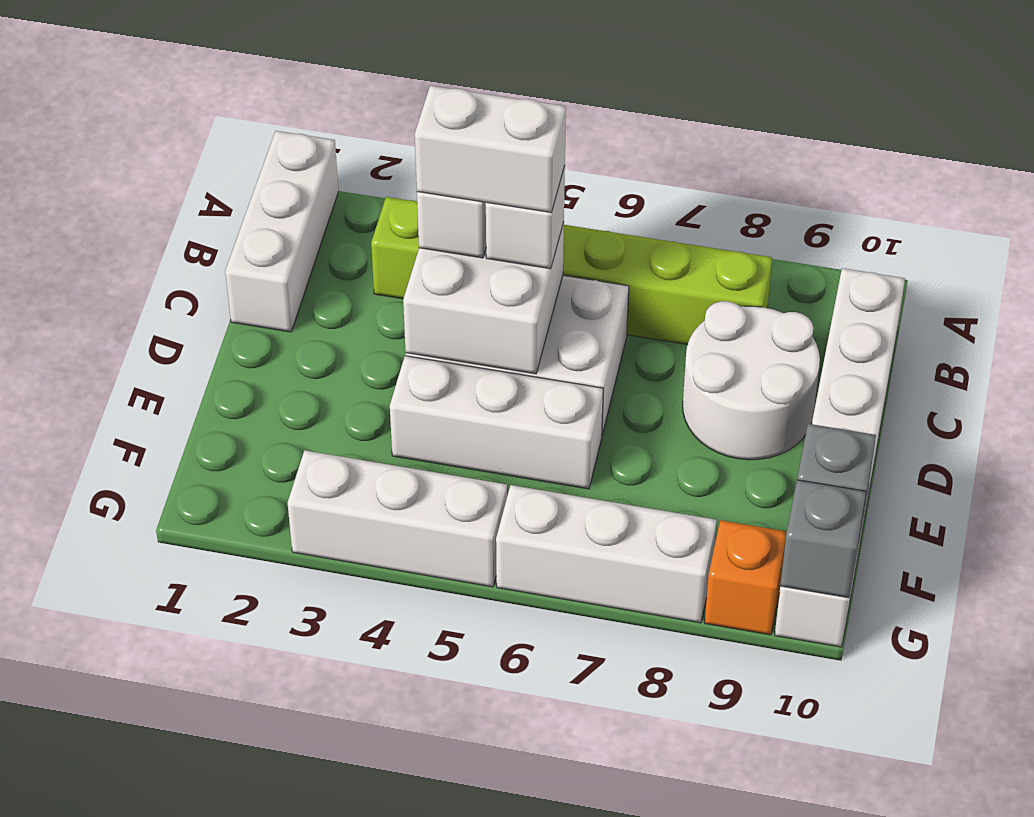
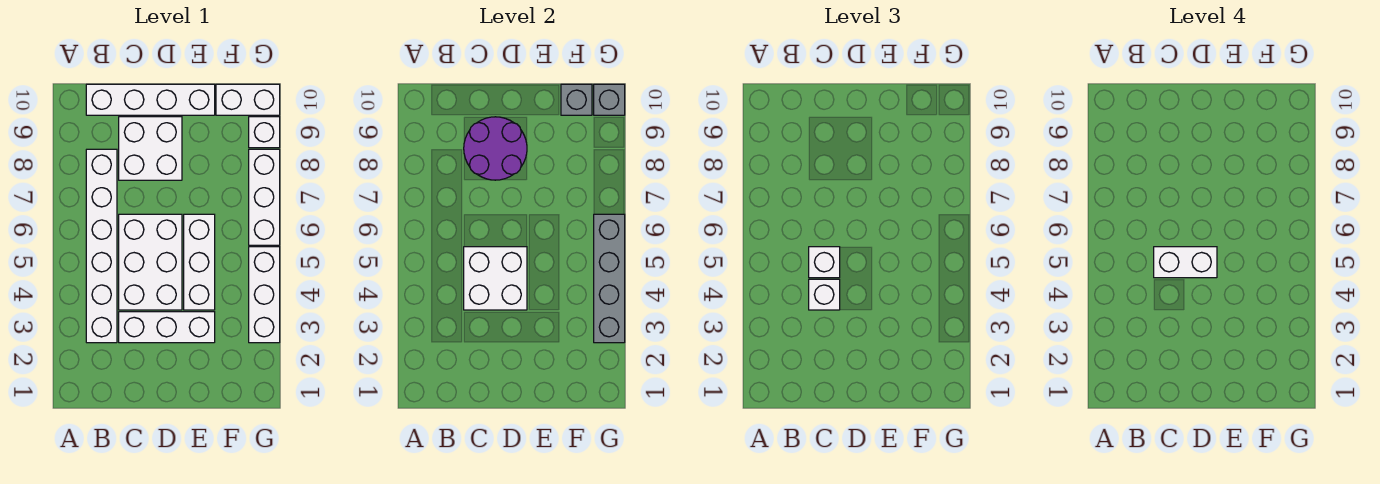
white 1x3 brick [225,131,338,332] -> white 1x3 brick moved to [119,312,215,343]
lime 1x6 brick [371,197,772,345] -> white 1x6 brick [86,149,117,343]
white 1x2 brick [415,86,566,213] -> white 1x2 brick turned to [1154,247,1217,278]
white 2x2 round brick [683,301,820,460] -> white 2x2 brick [119,117,182,180]
none -> purple 2x2 round brick [464,117,527,180]
none -> grey 1x4 brick [594,214,625,343]
orange 1x1 brick [705,520,787,635] -> white 1x1 brick [249,117,280,148]

